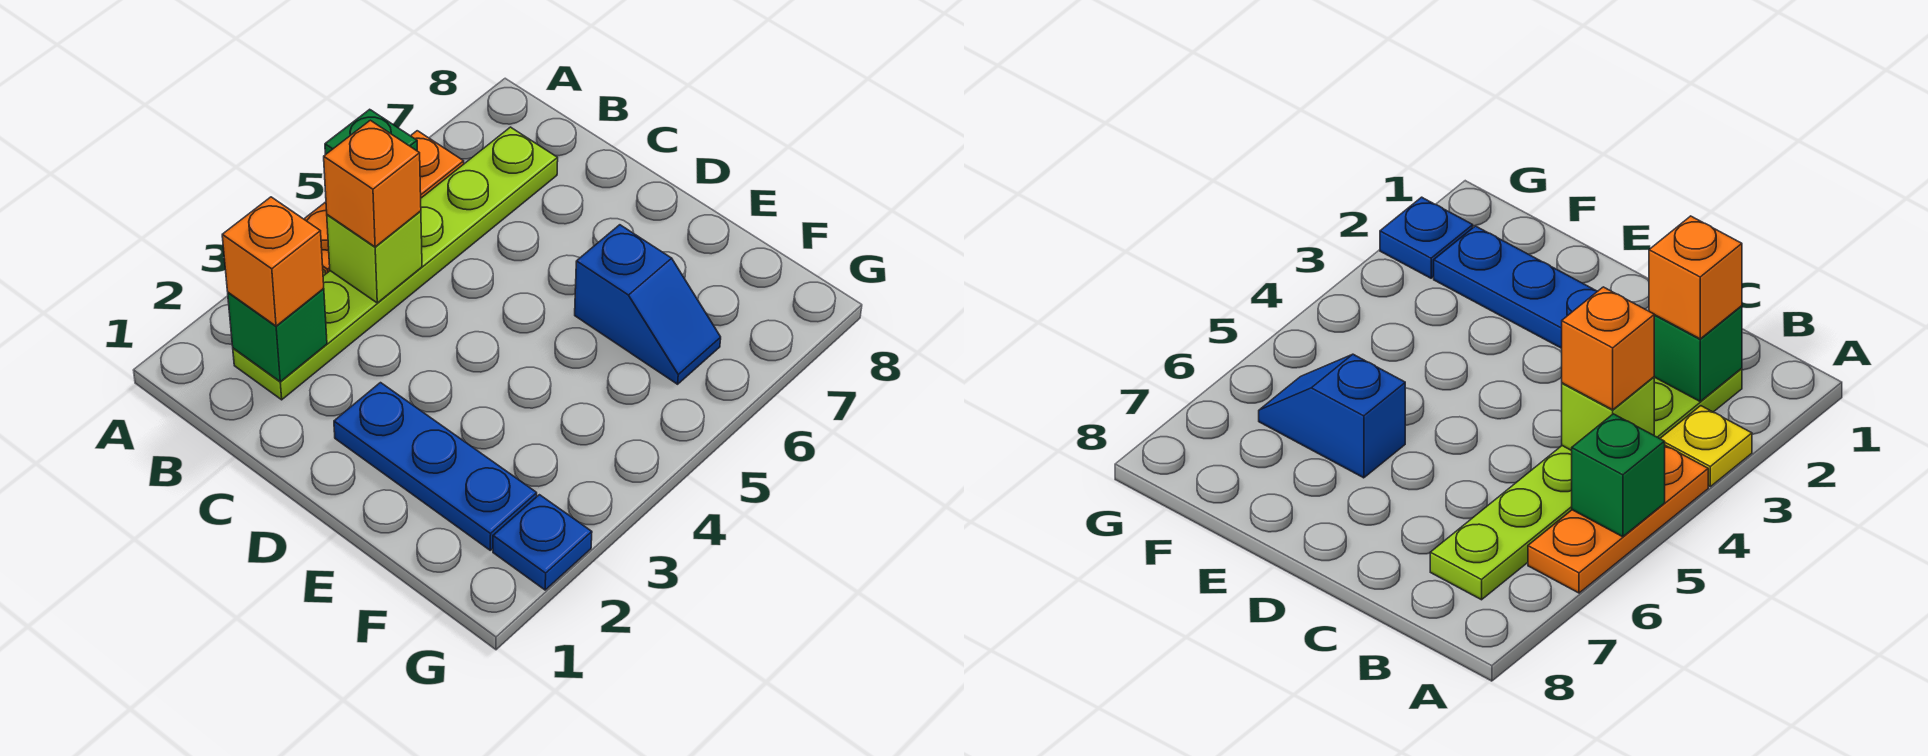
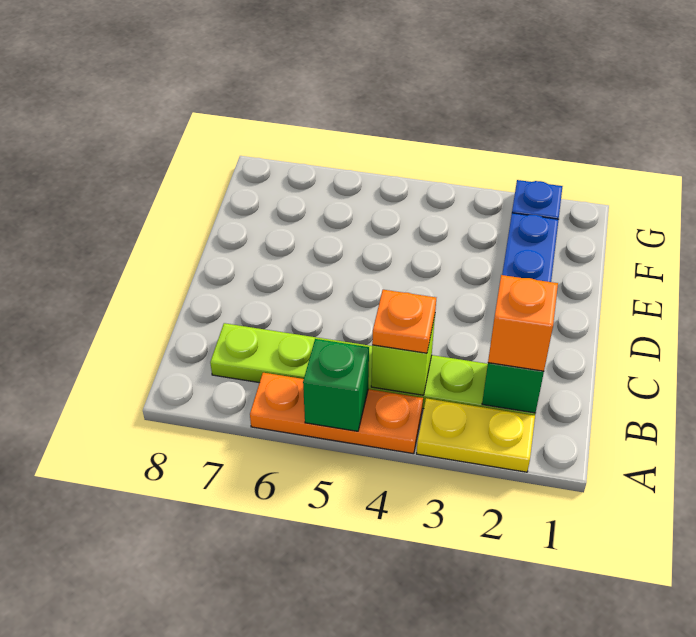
yellow 1x1 plate [1660,406,1752,487] -> yellow 1x2 plate [417,398,535,472]
orange 1x1 brick [324,120,421,247] -> orange 1x1 plate [372,290,436,353]
blue 1x2 slope [575,225,721,384] -> none

